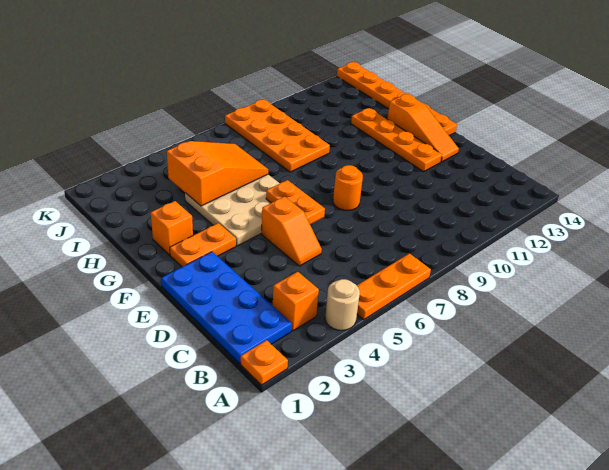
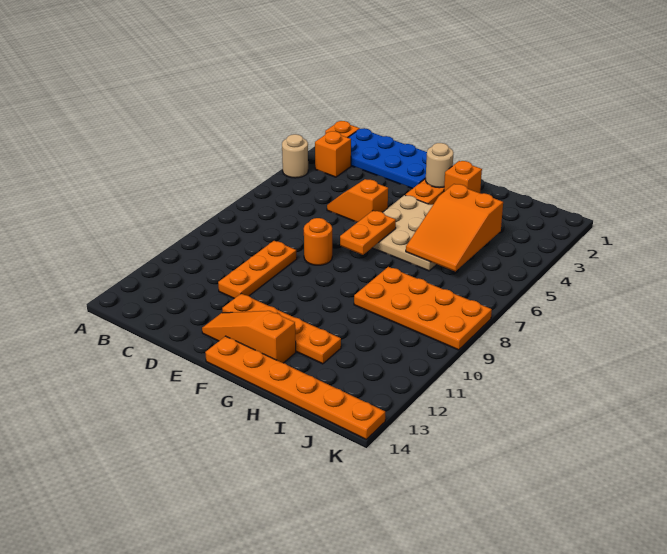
orange 1x3 plate [357,254,431,320] -> orange 1x3 plate moved to [218,241,297,299]
orange 1x2 plate [266,180,325,225] -> orange 1x2 plate turned to [340,211,396,255]
none -> tan 1x1 round brick [426,143,453,188]

